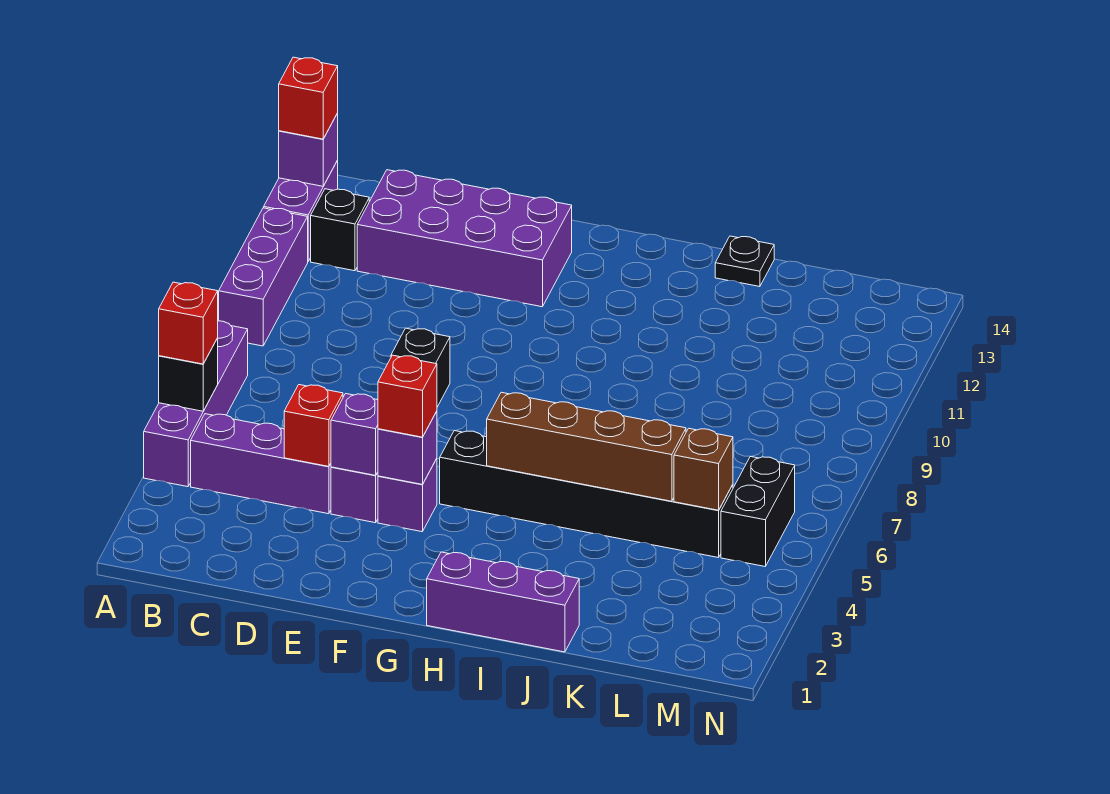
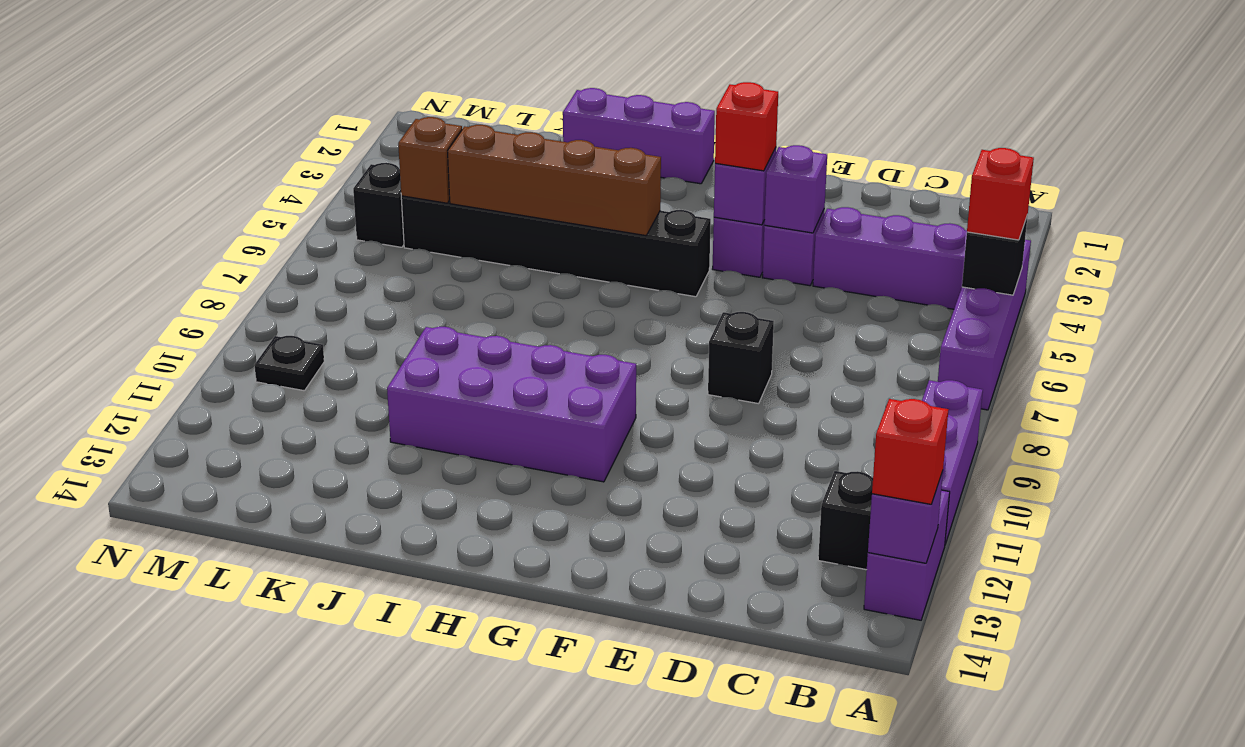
purple 2x4 brick [357,170,572,307] -> purple 2x4 brick moved to [387,327,636,482]
red 1x1 brick [284,385,343,466] -> none
black 1x1 plate [715,236,774,287] -> black 1x1 plate moved to [255,336,324,391]
black 1x2 brick [721,457,795,566] -> black 1x1 brick [353,163,404,247]

